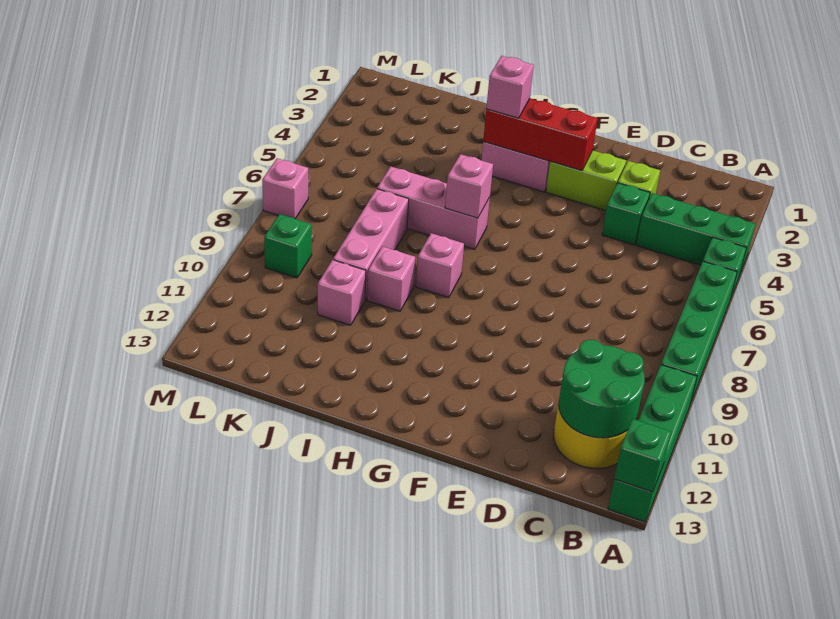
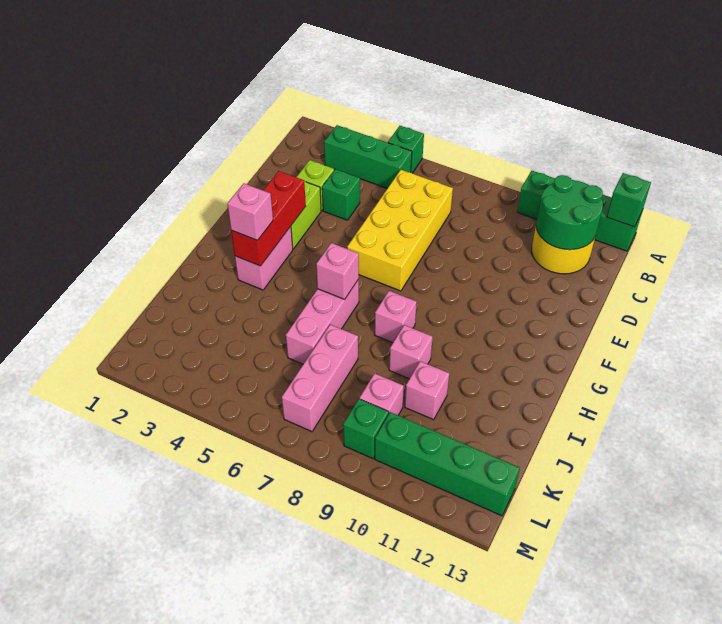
green 1x3 brick [636,193,755,273] -> green 1x3 brick turned to [324,125,412,188]
green 1x4 brick [661,261,737,402] -> green 1x4 brick moved to [375,412,520,516]
none -> yellow 2x4 brick [347,170,453,291]
pink 1x3 brick [333,189,409,300] -> pink 1x3 brick turned to [282,325,358,432]
pink 1x1 brick [262,158,308,219] -> pink 1x1 brick moved to [360,373,404,415]

